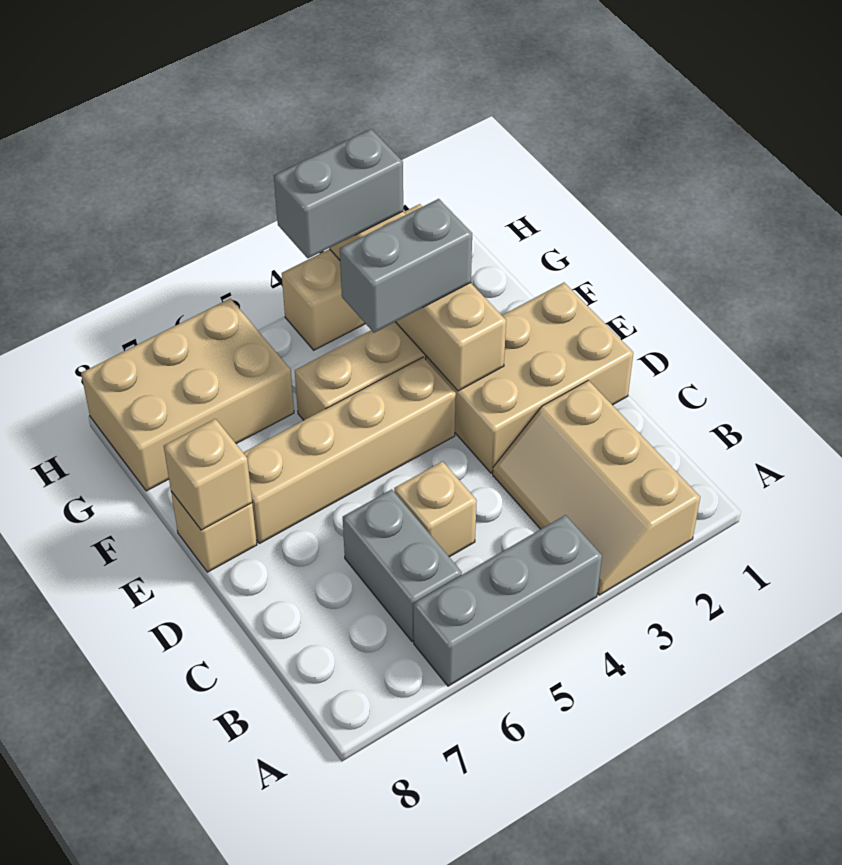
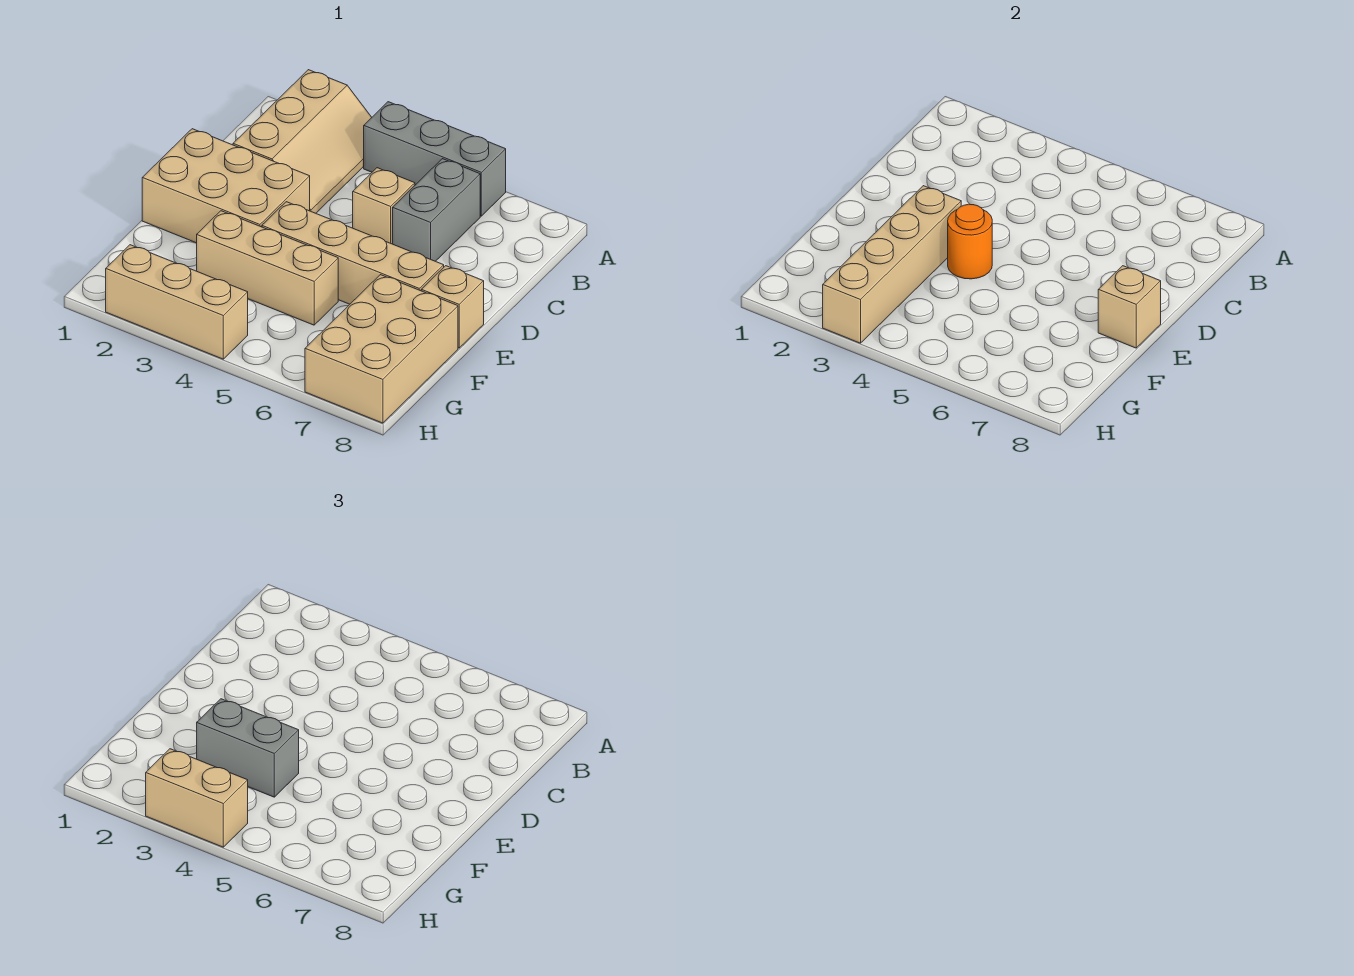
none -> orange 1x1 round brick [948,204,992,279]
tan 2x3 brick [81,298,294,491] -> tan 2x3 brick turned to [305,275,458,423]
grey 1x2 brick [274,129,403,258] -> tan 1x2 brick [146,749,248,847]

